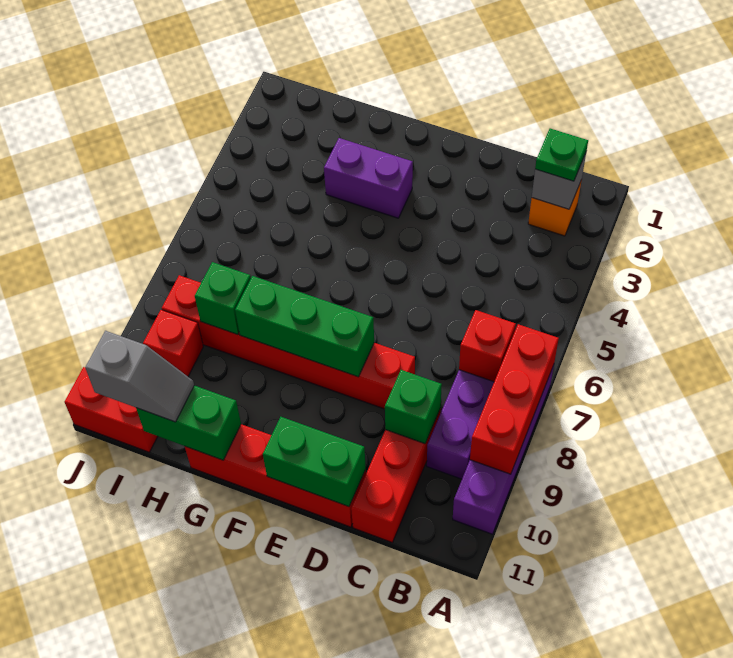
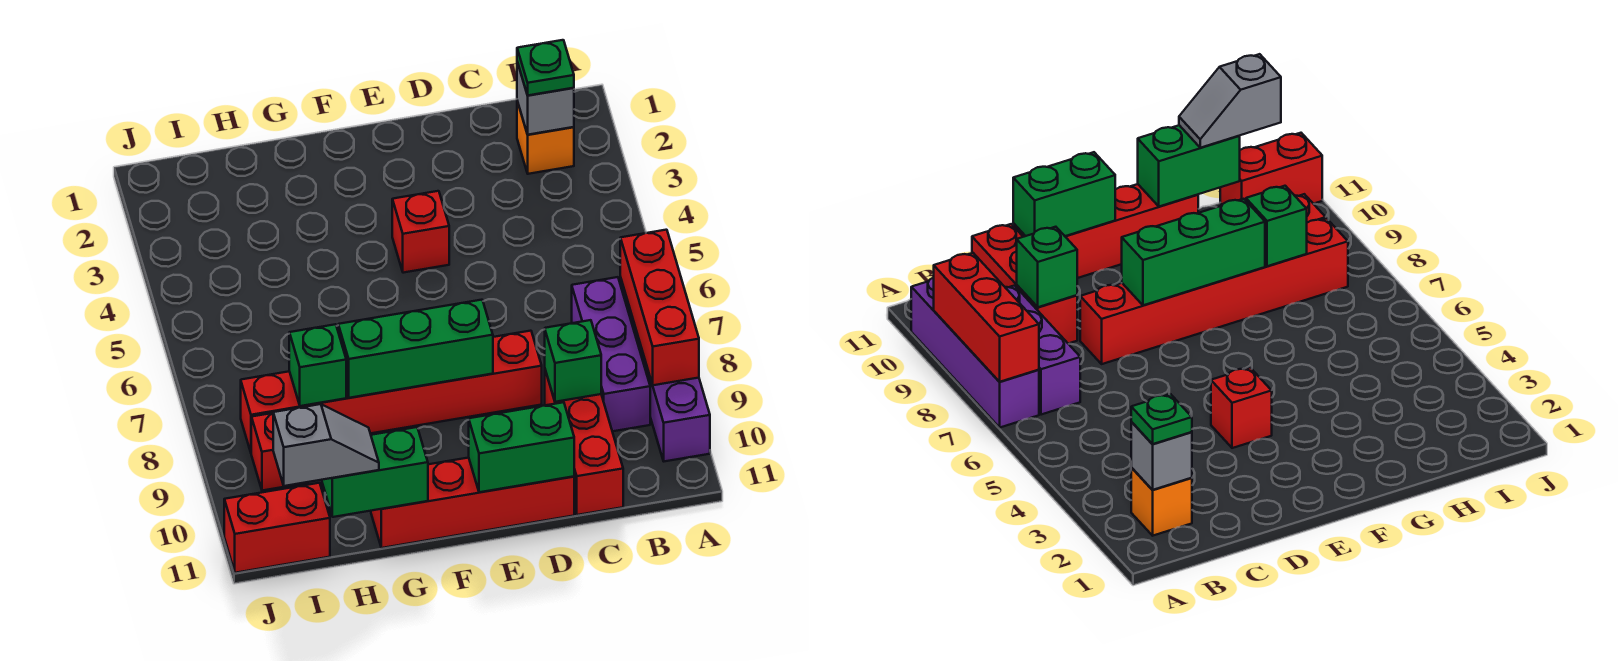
red 1x1 brick [459,310,516,382] -> red 1x1 brick moved to [392,191,449,273]
purple 1x2 brick [324,138,413,218] -> none

